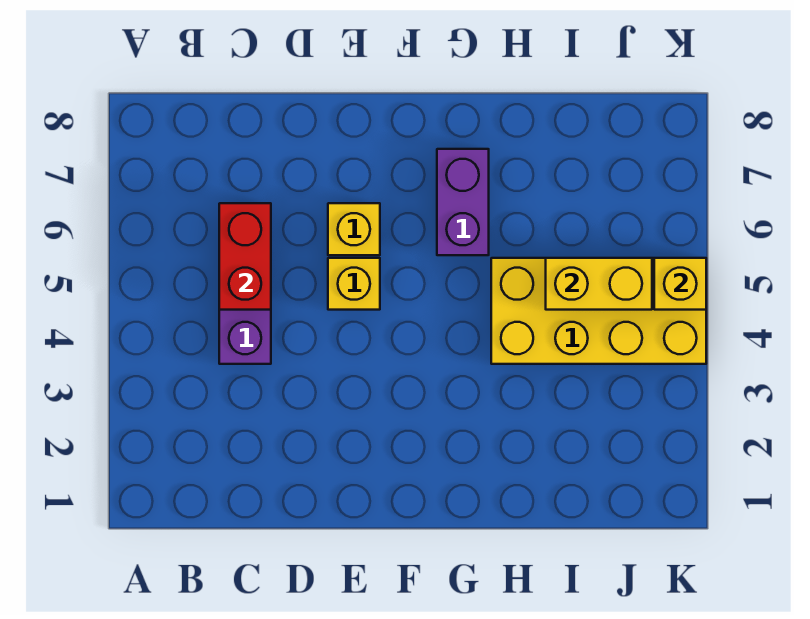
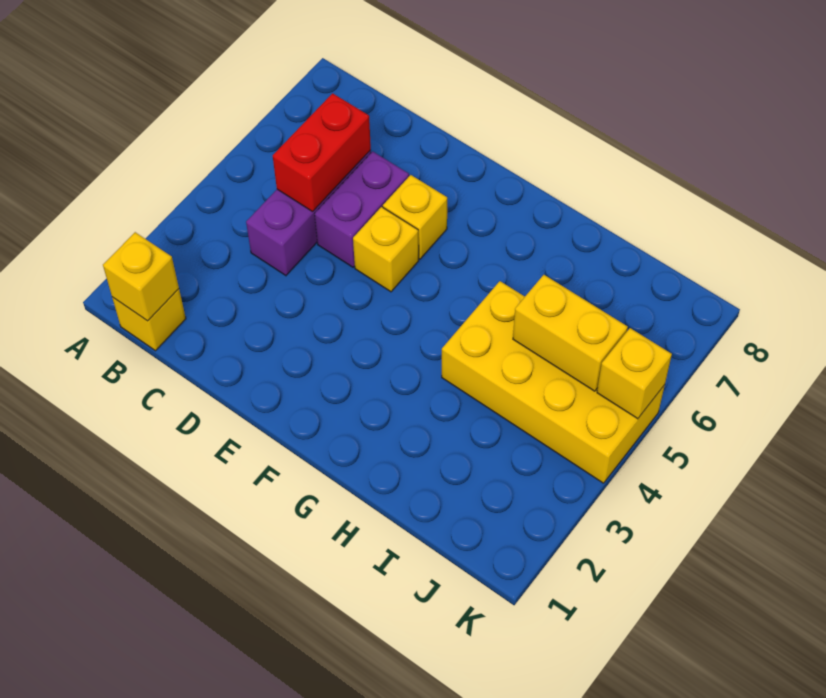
none -> yellow 1x1 brick [112,289,186,351]
none -> yellow 1x1 brick [103,232,179,321]
purple 1x2 brick [437,149,489,255] -> purple 1x2 brick moved to [315,151,409,267]

